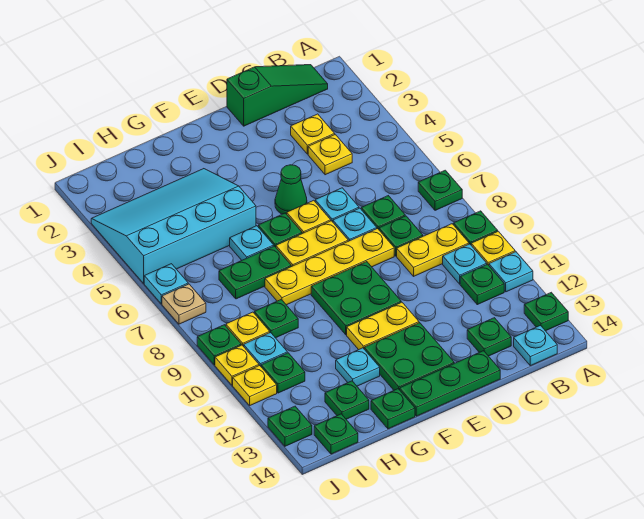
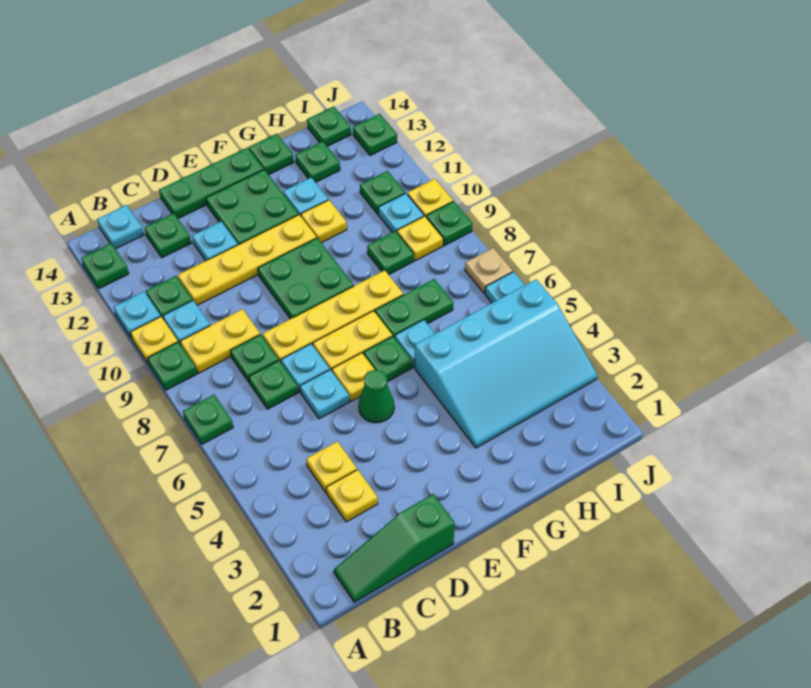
none -> cyan 1x1 plate [192,222,238,261]
yellow 1x2 plate [347,302,419,350] -> yellow 1x4 plate [178,215,317,305]
yellow 1x1 plate [233,366,277,405] -> yellow 1x1 plate moved to [301,200,347,243]

